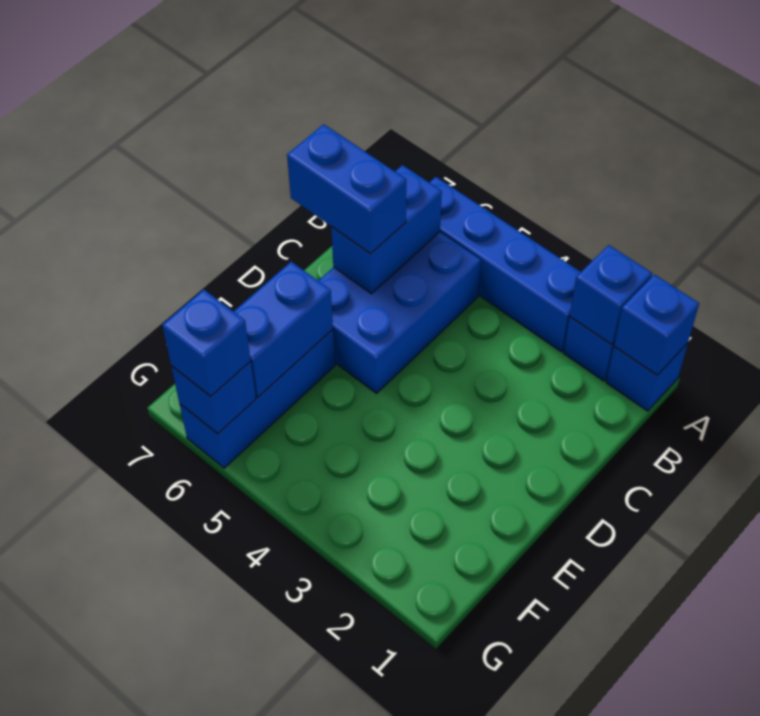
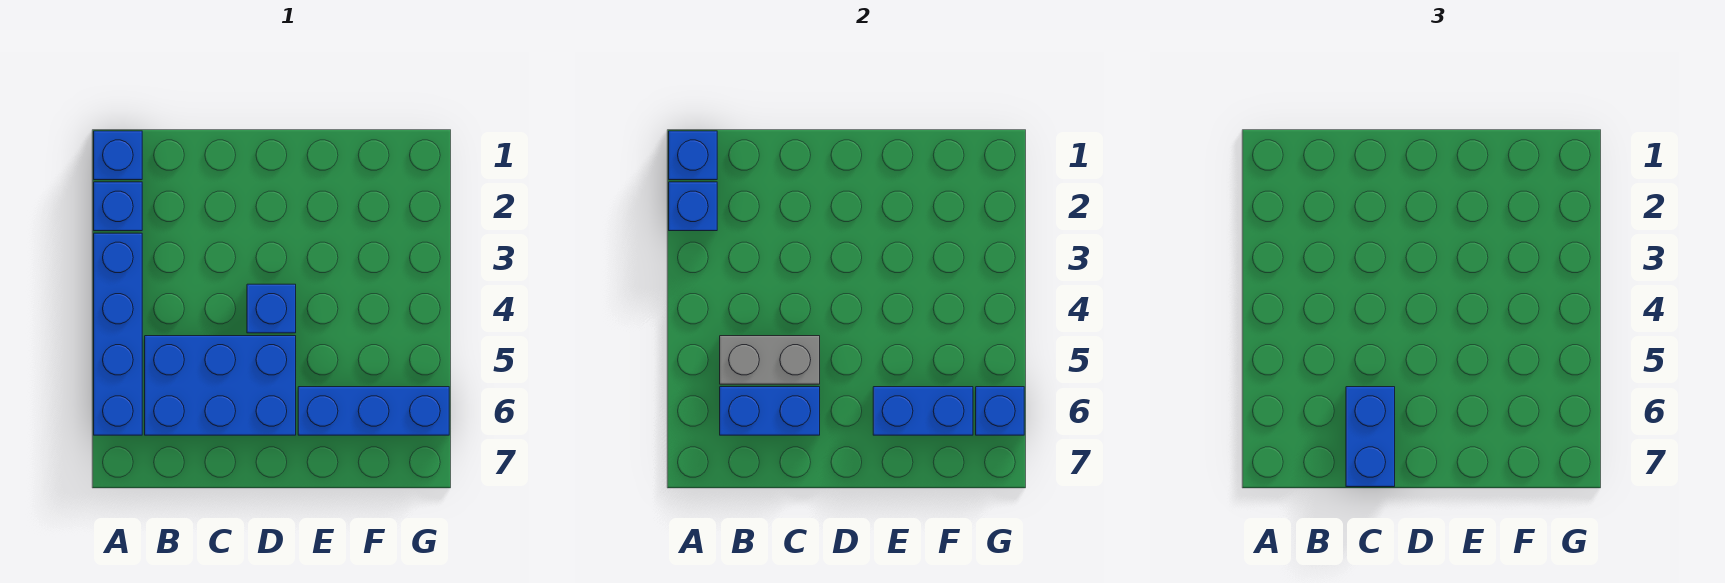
none -> grey 1x2 brick [720,336,820,384]
blue 1x1 brick [162,290,251,396] -> blue 1x1 brick moved to [247,284,296,333]

